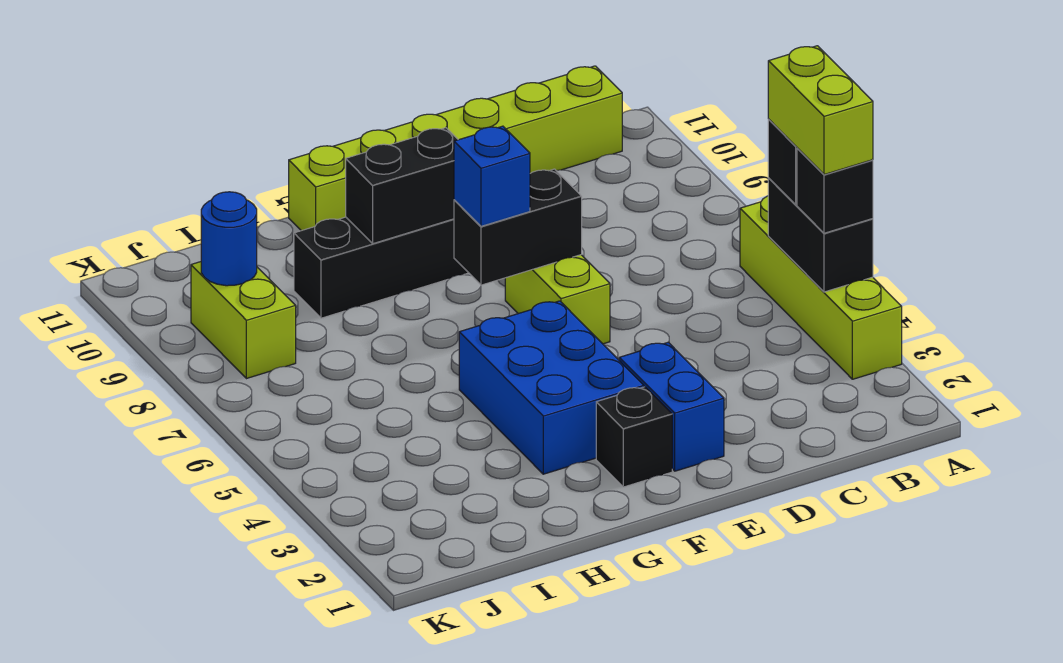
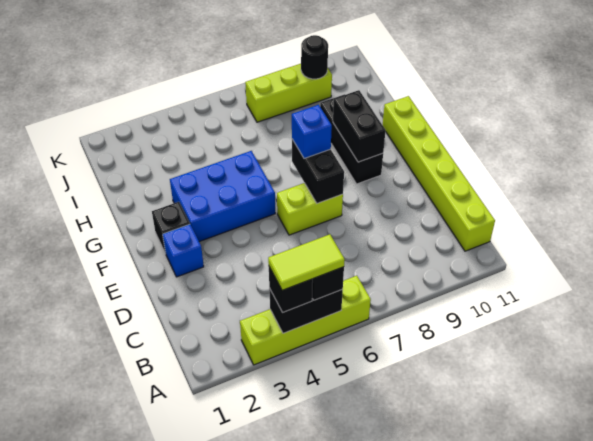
lime 1x2 brick [768,46,873,175] -> lime 1x2 tile [268,234,345,290]
blue 1x2 brick [619,342,724,471] -> blue 1x1 brick [163,224,204,277]
lime 1x2 brick [191,262,296,379] -> lime 1x3 brick [245,64,332,122]
blue 1x1 round brick [201,192,257,286] -> black 1x1 round brick [301,35,328,79]

